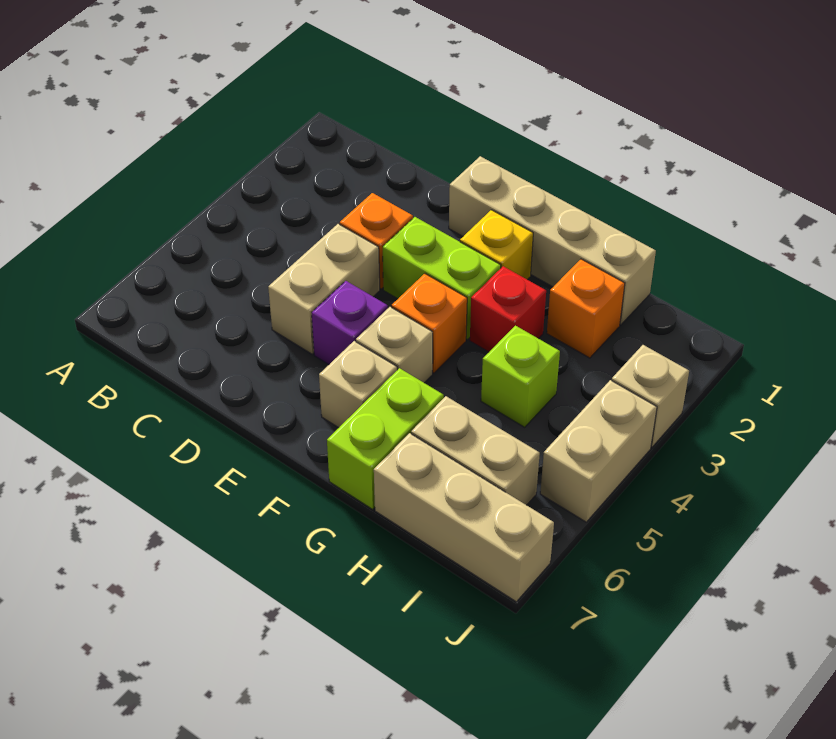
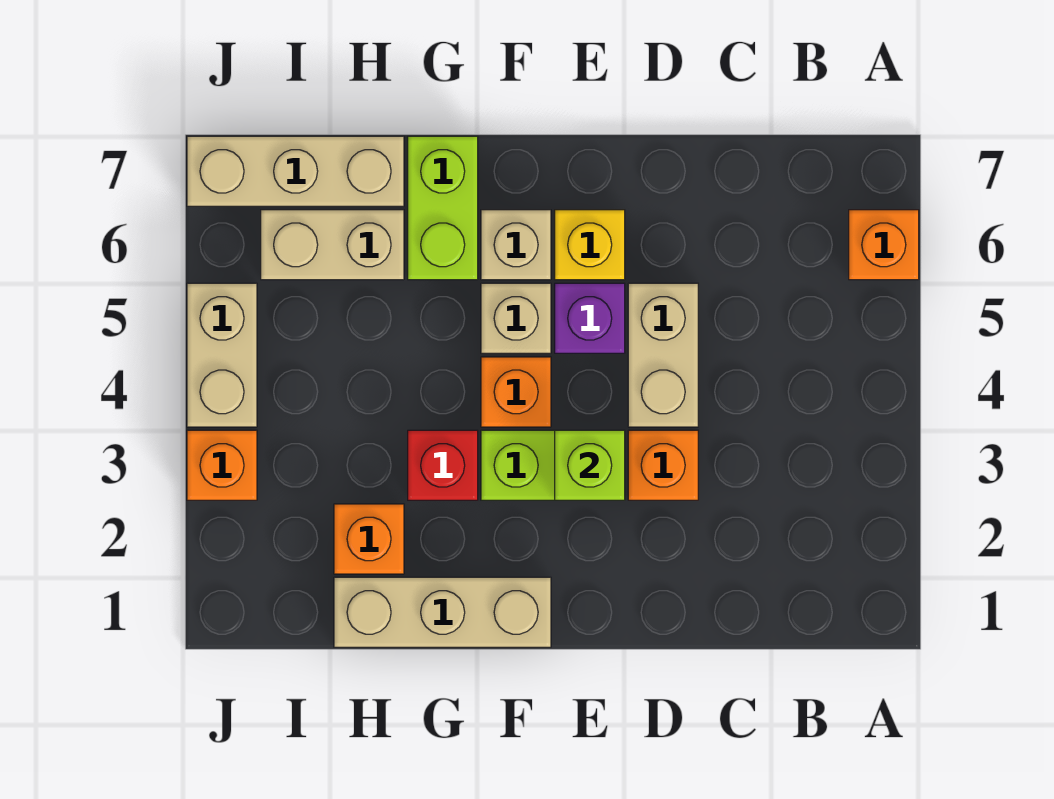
none -> orange 1x1 brick [849,210,919,280]
tan 1x4 brick [449,156,656,325] -> tan 1x3 brick [334,577,551,647]
yellow 1x1 brick [460,210,533,280] -> yellow 1x1 brick moved to [555,210,625,280]
lime 1x1 brick [481,326,560,427] -> lime 1x1 brick moved to [555,430,625,500]
tan 1x1 brick [612,345,689,447] -> orange 1x1 brick [187,430,257,500]

